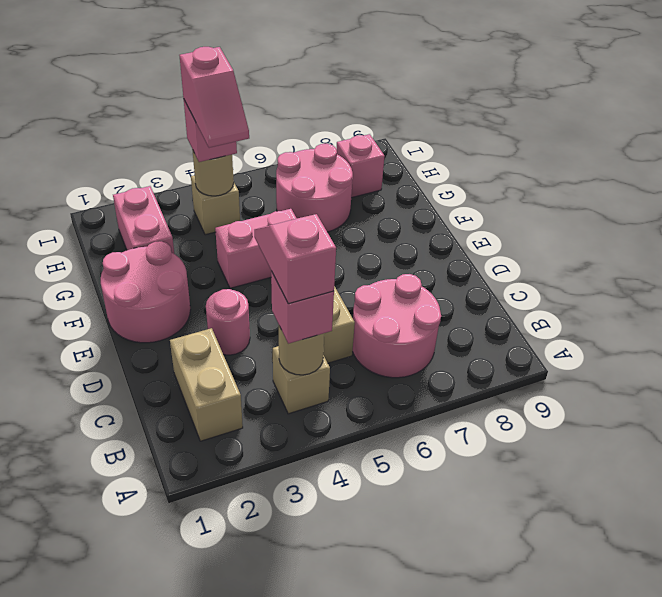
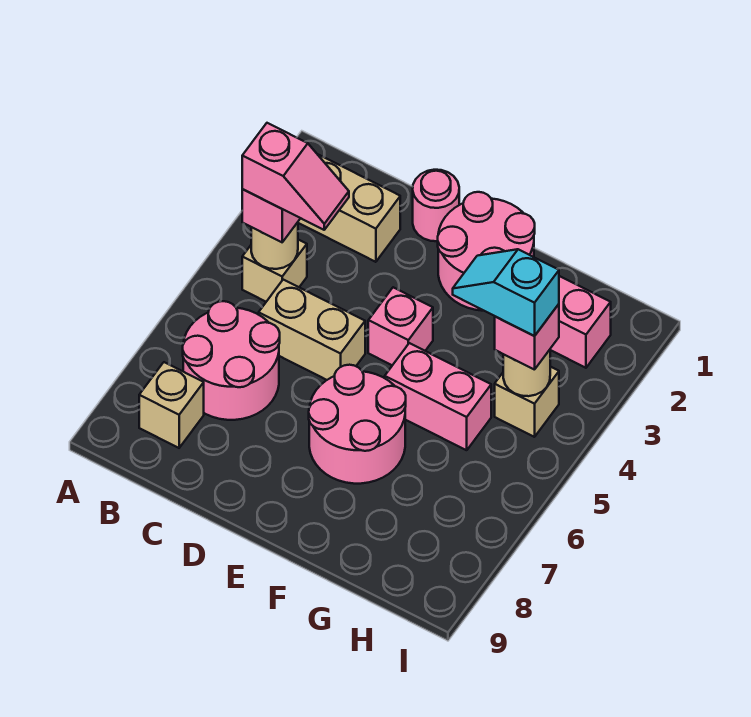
none -> tan 1x1 brick [139,362,204,448]
pink 1x1 round brick [206,289,250,355] -> pink 1x1 round brick moved to [413,170,459,241]
pink 1x2 brick [215,209,297,288] -> pink 1x2 brick turned to [385,343,491,450]
pink 1x2 slope [180,47,249,148] -> cyan 1x2 slope [453,249,559,336]
pink 2x2 round brick [276,144,353,232] -> pink 2x2 round brick moved to [309,365,406,484]
pink 1x1 brick [337,134,385,198] -> pink 1x1 brick moved to [368,287,433,365]

